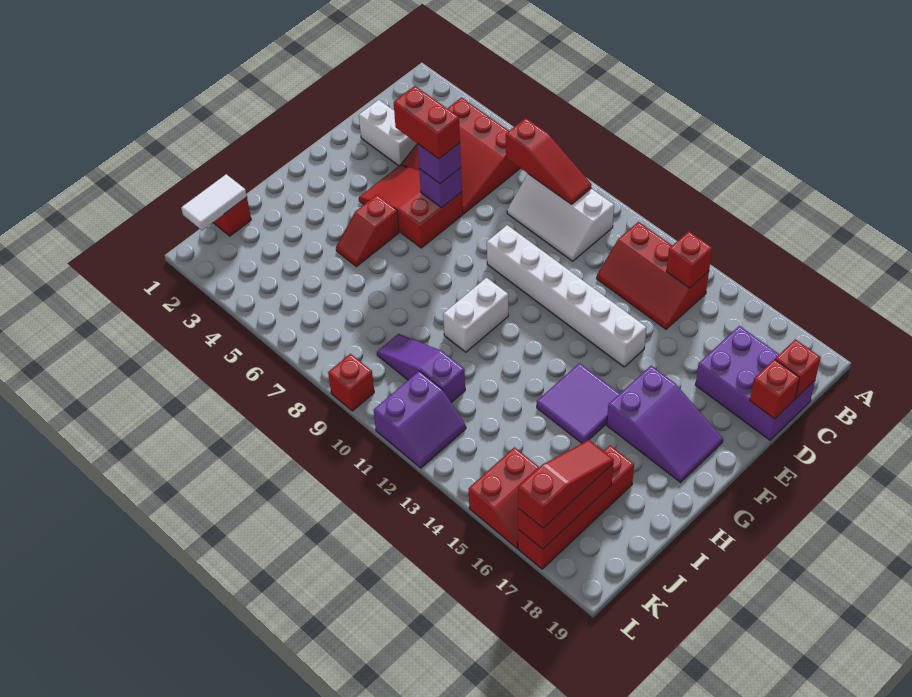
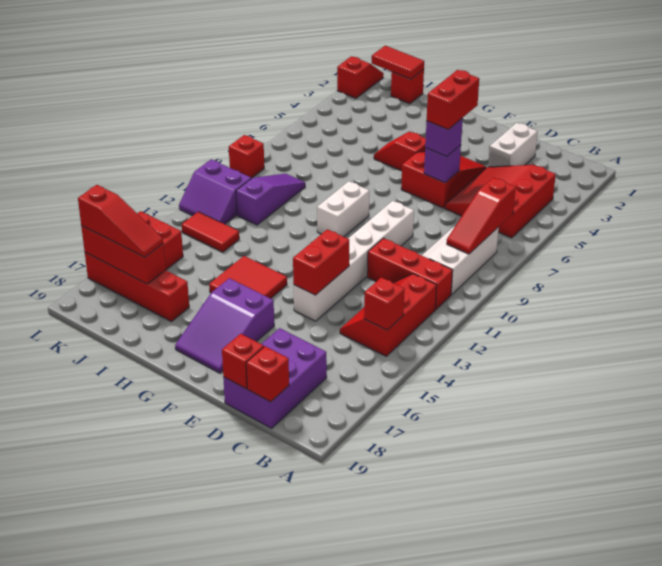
none -> red 1x3 brick [367,238,453,310]
none -> red 1x2 brick [293,229,349,295]
white 1x2 brick [443,278,508,352] -> white 1x2 brick turned to [317,181,369,237]
purple 2x2 tile [537,363,620,443] -> red 2x2 tile [209,256,287,299]
white 1x2 tile [181,174,247,230] -> red 1x2 tile [372,46,424,79]
none -> red 1x2 tile [182,212,239,252]
none -> red 1x2 slope [337,56,384,98]

